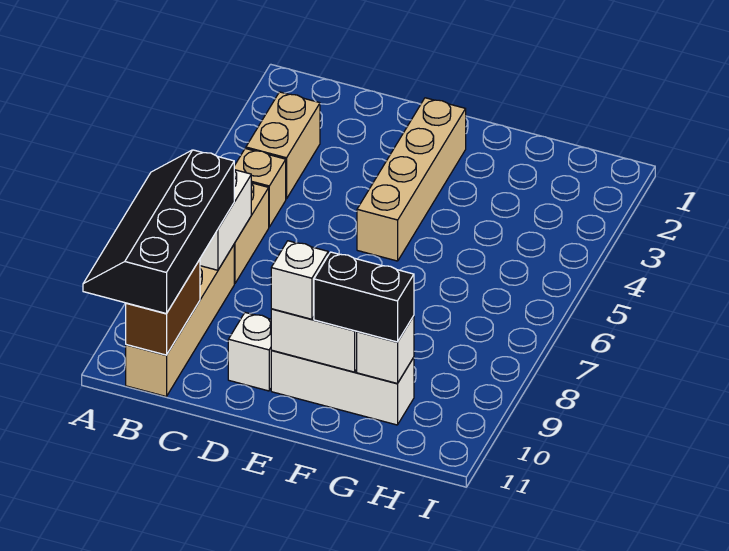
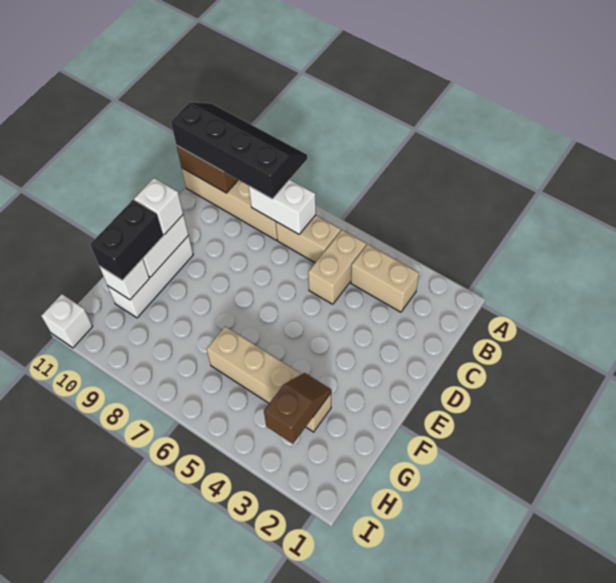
tan 1x1 brick [234,149,286,227] -> tan 1x2 brick [308,230,366,304]
white 1x1 brick [228,313,272,391] -> white 1x1 brick moved to [41,294,93,348]
tan 1x4 brick [357,98,466,261] -> tan 1x4 brick moved to [206,326,331,432]
none -> brown 1x2 slope [264,373,331,444]

